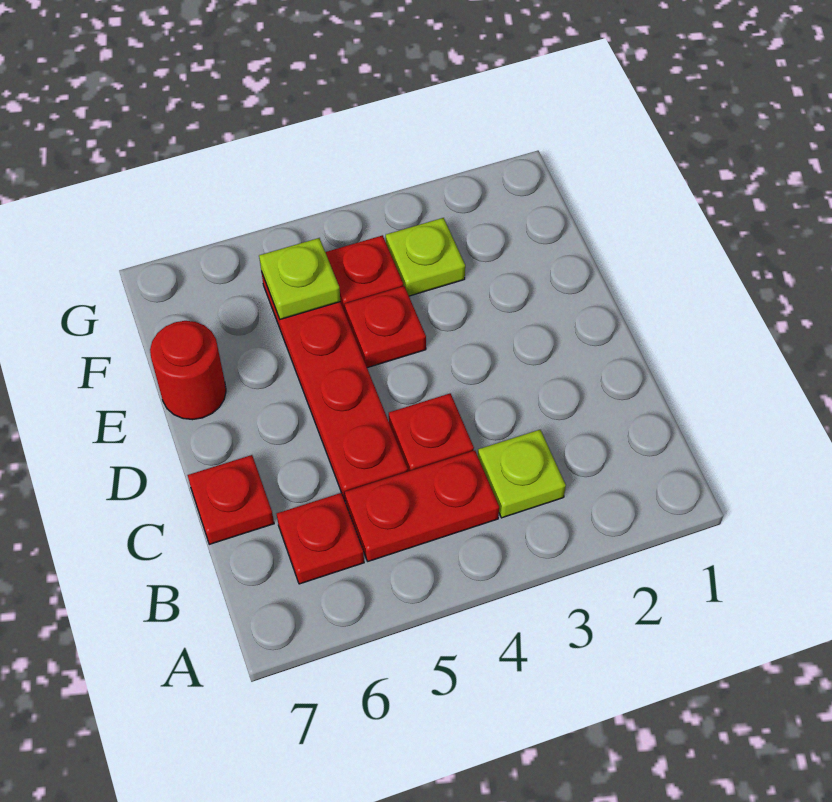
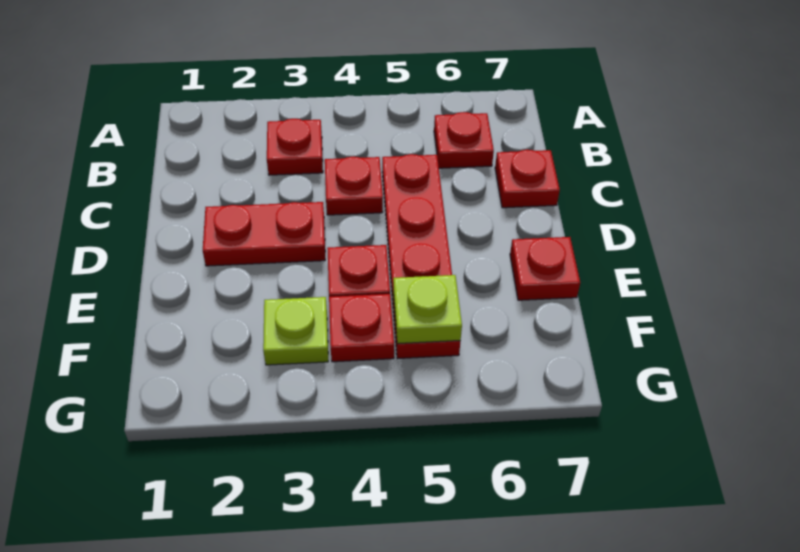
lime 1x1 plate [478,430,566,518] -> red 1x1 plate [267,119,323,175]
red 1x2 plate [345,450,499,561] -> red 1x2 plate moved to [203,202,325,266]
red 1x1 round brick [150,321,226,420] -> red 1x1 plate [510,237,580,300]

